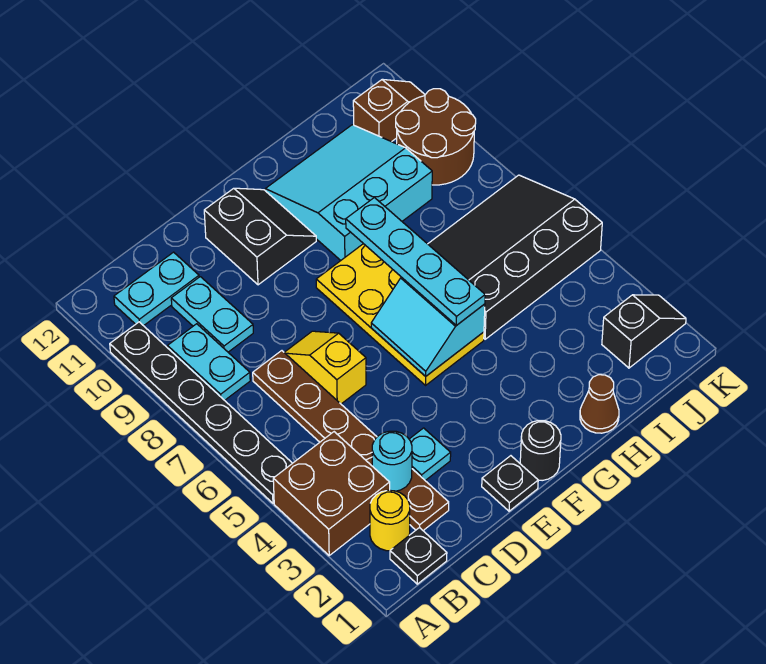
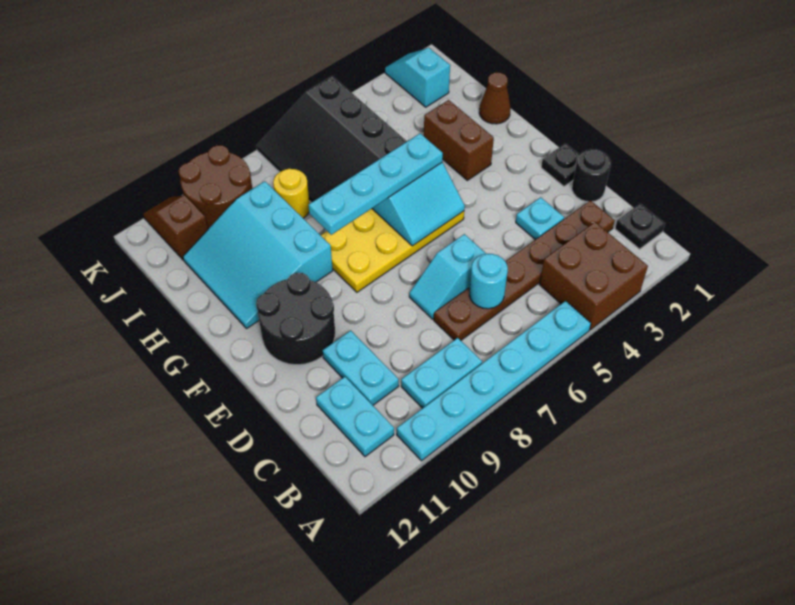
black 1x6 plate [110,322,292,503] -> cyan 1x6 plate [397,301,591,461]
yellow 1x1 round brick [370,490,410,551] -> yellow 1x1 round brick moved to [273,169,309,218]
cyan 1x1 round brick [372,431,412,491] -> cyan 1x1 round brick moved to [469,254,508,309]
cyan 1x2 plate [171,277,253,352] -> cyan 1x2 plate turned to [322,330,399,405]
yellow 1x2 slope [284,331,366,404] -> cyan 1x2 slope [409,234,486,319]
black 2x2 slope [204,188,316,285] -> black 2x2 round brick [256,273,335,365]
black 1x1 round brick [520,421,561,481] -> black 1x1 round brick moved to [572,149,611,202]
none -> brown 1x2 brick [424,100,494,180]
black 1x2 slope [602,295,686,368] -> cyan 1x2 slope [385,48,450,107]

